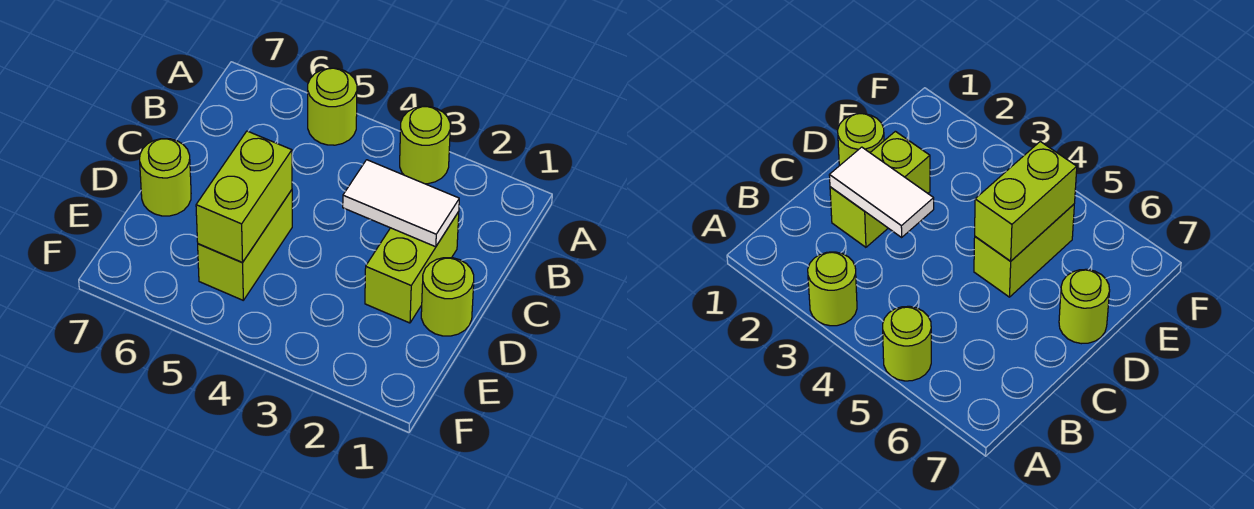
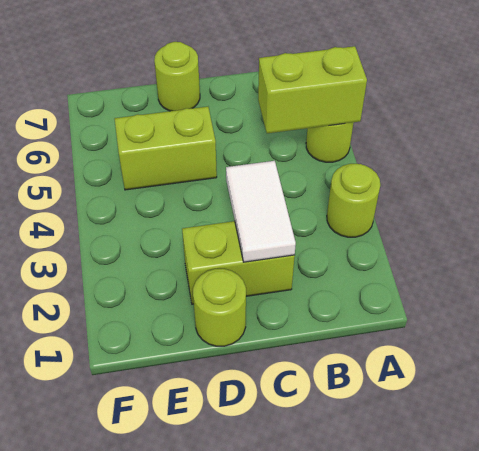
lime 1x2 brick [196,131,292,263] -> lime 1x2 brick moved to [258,46,367,133]

